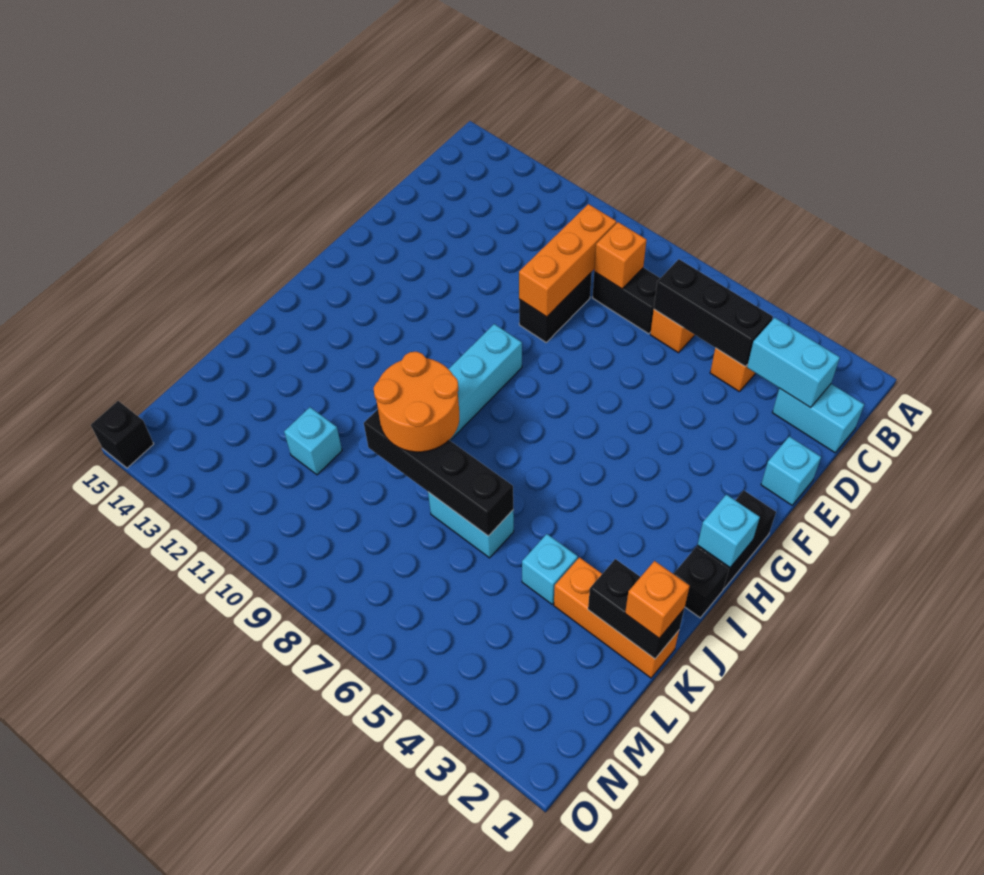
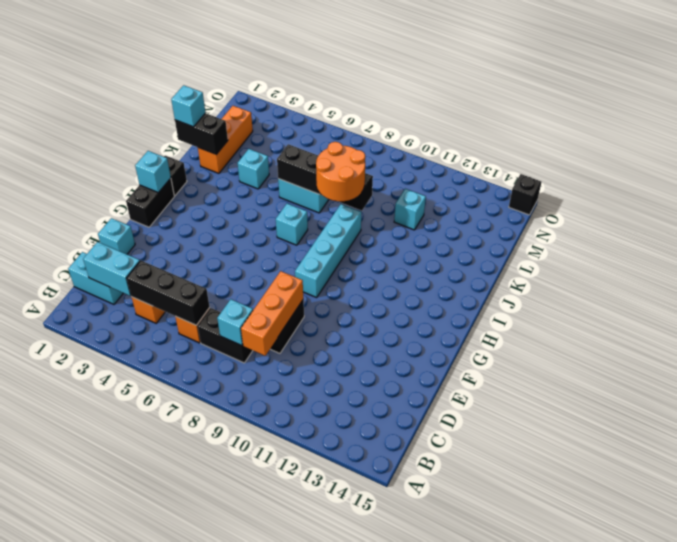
orange 1x1 brick [594,222,646,289] -> cyan 1x1 brick [217,299,253,346]
none -> cyan 1x1 brick [276,204,308,245]
orange 1x3 brick [554,557,679,678] -> orange 1x3 brick turned to [198,106,253,173]
orange 1x1 brick [625,561,690,638] -> cyan 1x1 brick [171,85,205,127]

